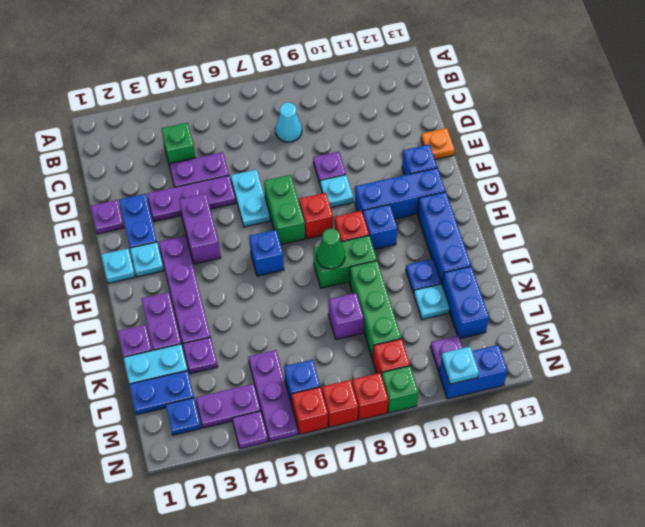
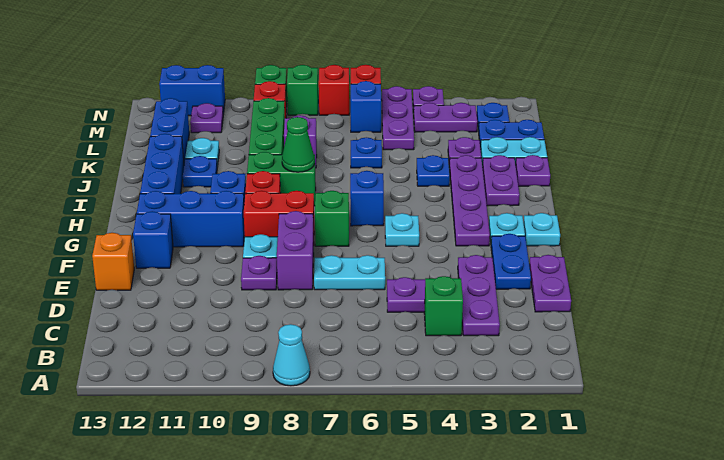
cyan 1x1 cone [275,103,302,142] -> cyan 1x1 cone moved to [273,324,310,386]
purple 1x1 plate [91,200,124,234] -> purple 1x2 plate [529,255,571,312]
purple 1x3 plate [147,176,236,221] -> purple 1x3 plate turned to [458,255,500,336]
cyan 1x2 plate [231,169,270,227] -> cyan 1x2 plate turned to [314,255,385,290]
orange 1x1 plate [421,128,455,159] -> orange 1x1 brick [92,233,134,290]
purple 1x2 brick [179,193,221,264] -> purple 1x2 brick moved to [277,211,314,290]
green 1x2 brick [264,175,305,244] -> green 1x1 brick [315,191,349,246]
red 1x1 brick [299,193,333,239] -> red 1x2 brick [244,191,314,237]
none -> blue 1x1 plate [417,155,450,186]
none -> blue 1x1 plate [351,137,382,168]
red 1x1 brick [352,373,388,420] -> green 1x1 brick [287,65,318,115]
cyan 1x1 plate [441,347,479,384] -> cyan 1x1 plate moved to [385,213,419,246]

